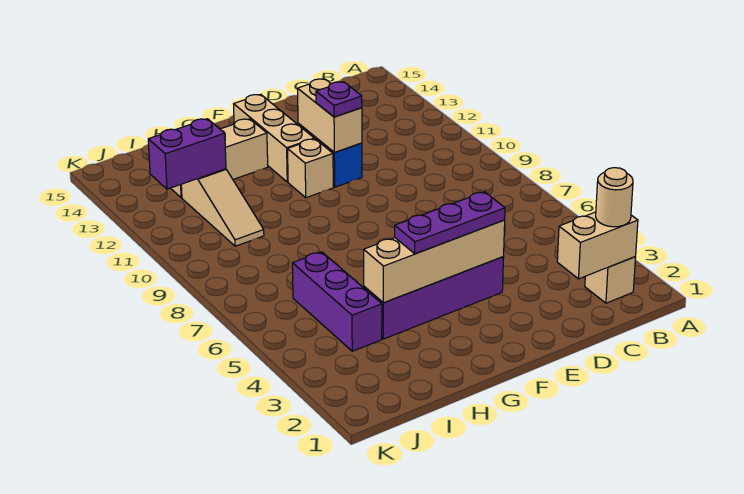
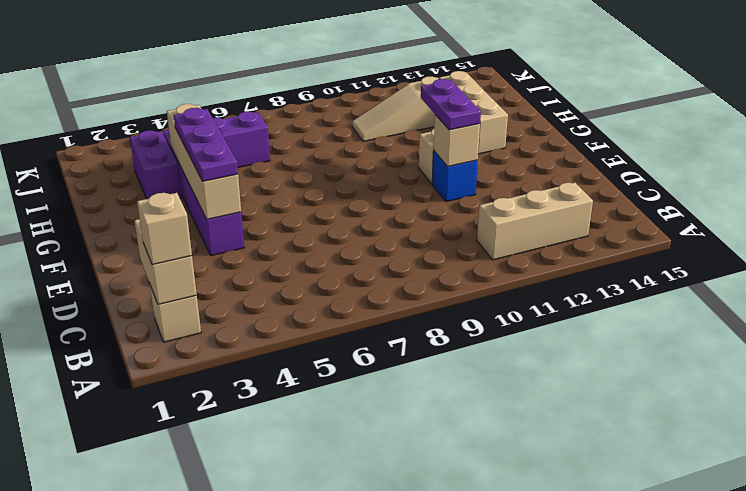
tan 1x1 round brick [596,168,633,227] -> tan 1x1 brick [137,193,192,265]
tan 1x2 brick [298,79,362,153] -> tan 1x1 brick [434,115,480,167]
purple 1x1 plate [316,82,362,117] -> purple 1x2 plate [421,79,481,130]
tan 1x3 brick [234,94,314,182] -> tan 1x3 brick moved to [477,183,593,260]
purple 1x2 brick [148,119,226,189] -> purple 1x2 brick moved to [130,130,182,199]

